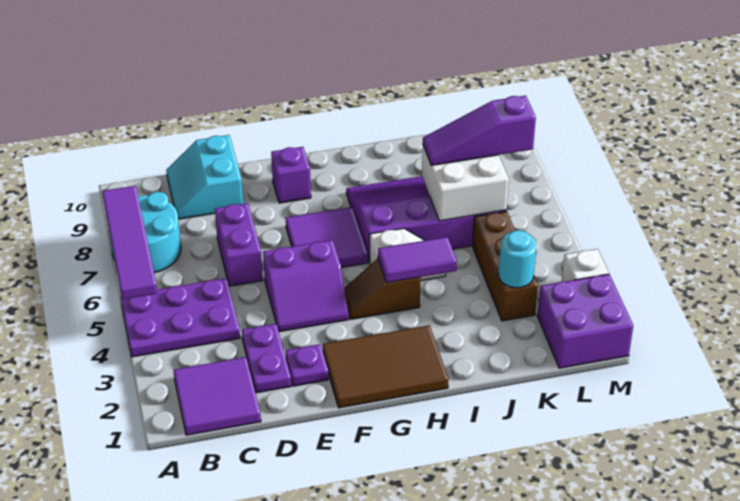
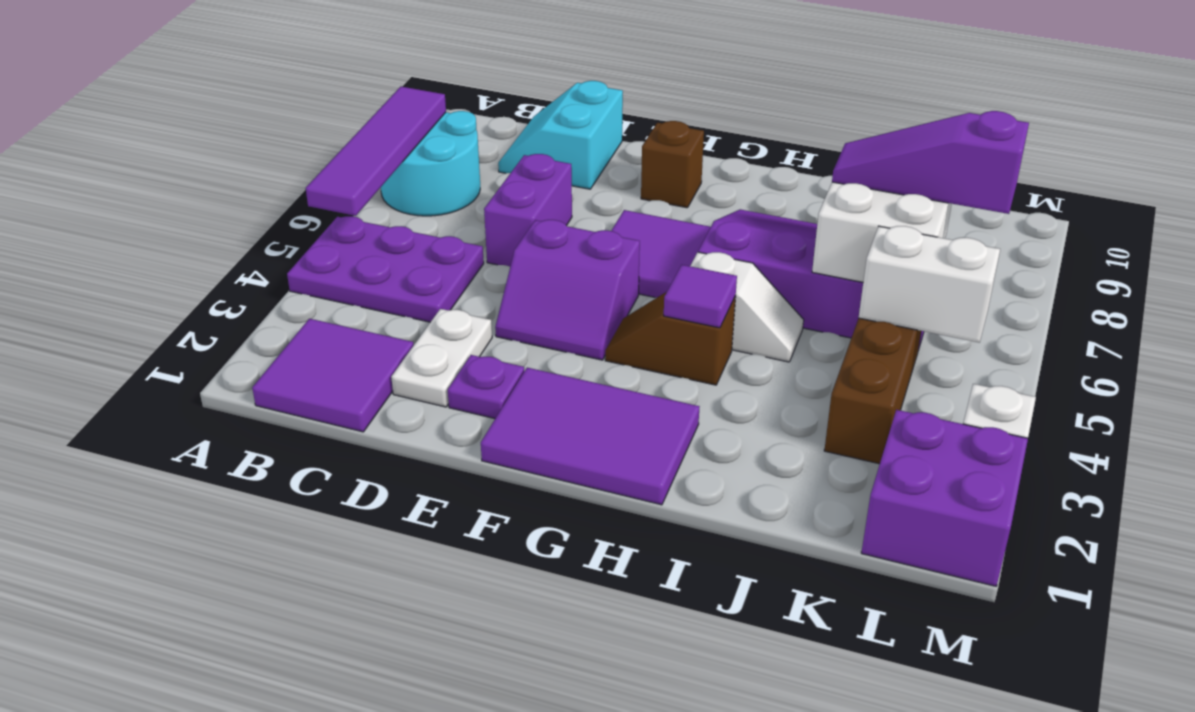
purple 1x2 plate [242,324,291,393] -> white 1x2 plate [391,309,492,407]
brown 2x3 tile [322,325,449,408] -> purple 2x3 tile [481,368,699,505]
purple 1x1 brick [271,147,311,203] -> brown 1x1 brick [641,121,704,208]
purple 1x2 tile [378,237,457,283] -> purple 1x1 tile [664,265,737,328]
cyan 1x1 round brick [498,230,537,288] -> none
none -> white 1x2 brick [859,226,1000,343]

